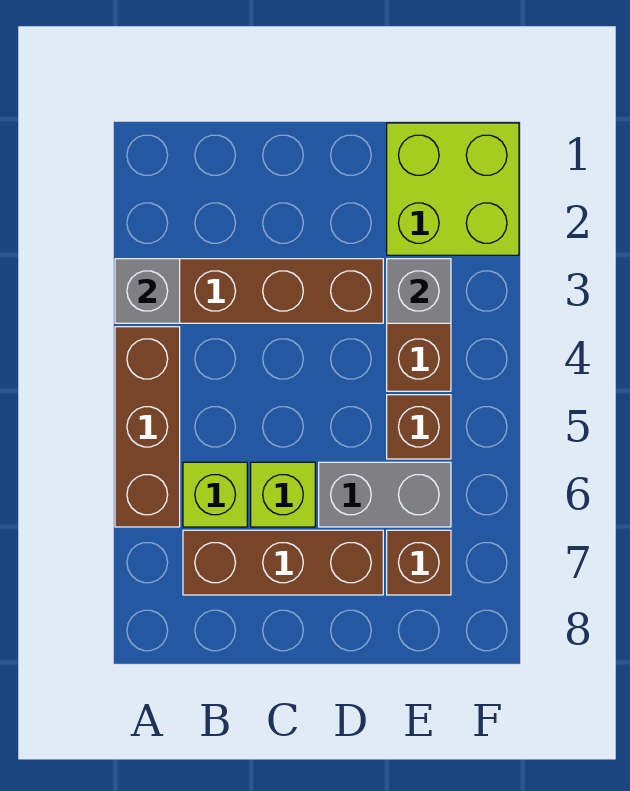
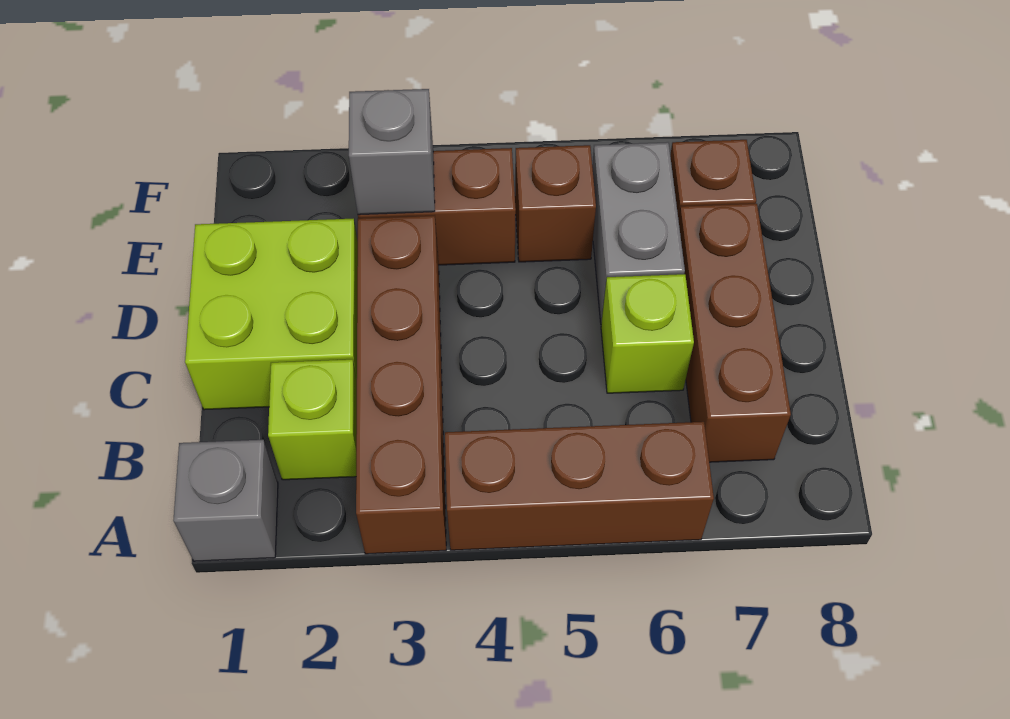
grey 1x1 brick [115,259,180,323] -> grey 1x1 brick moved to [173,440,278,561]
lime 1x1 brick [183,462,247,527] -> lime 1x1 brick moved to [268,359,357,480]
lime 2x2 brick [387,123,519,255] -> lime 2x2 brick moved to [185,219,358,410]

